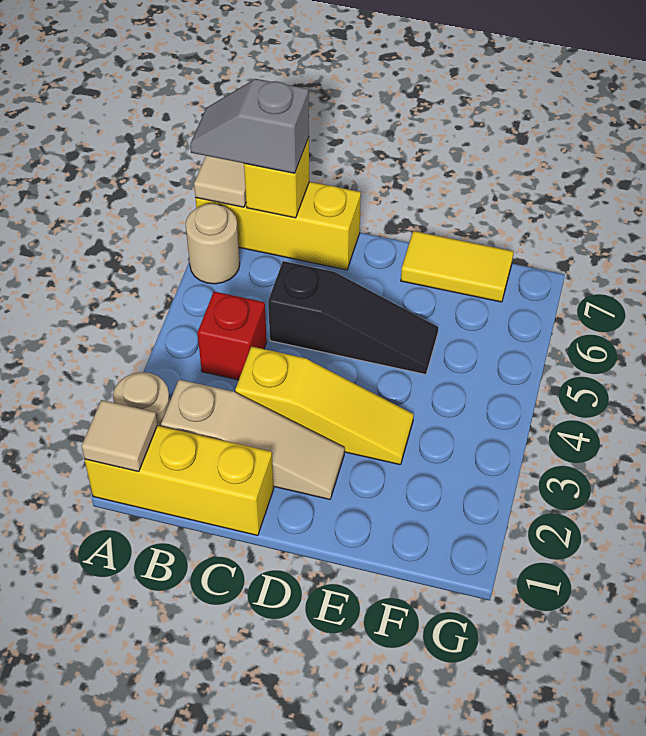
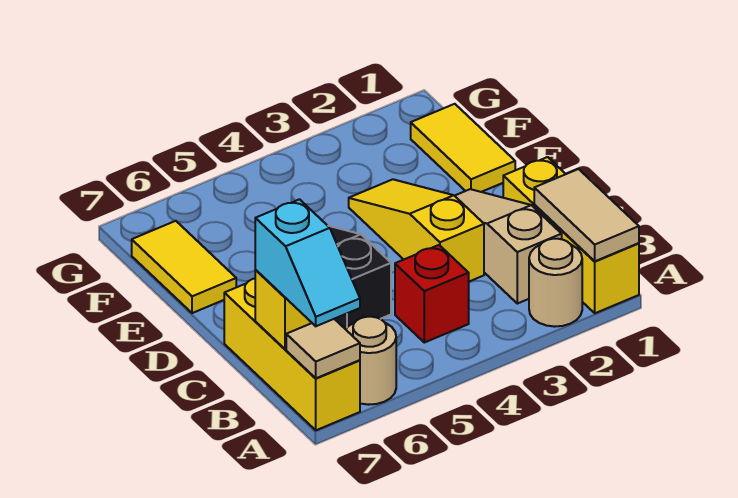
tan 1x1 tile [82,400,157,472] -> tan 1x2 tile [534,169,639,261]
grey 1x2 slope [190,79,309,173] -> cyan 1x2 slope [255,199,360,326]
none -> yellow 1x2 tile [411,104,515,192]

